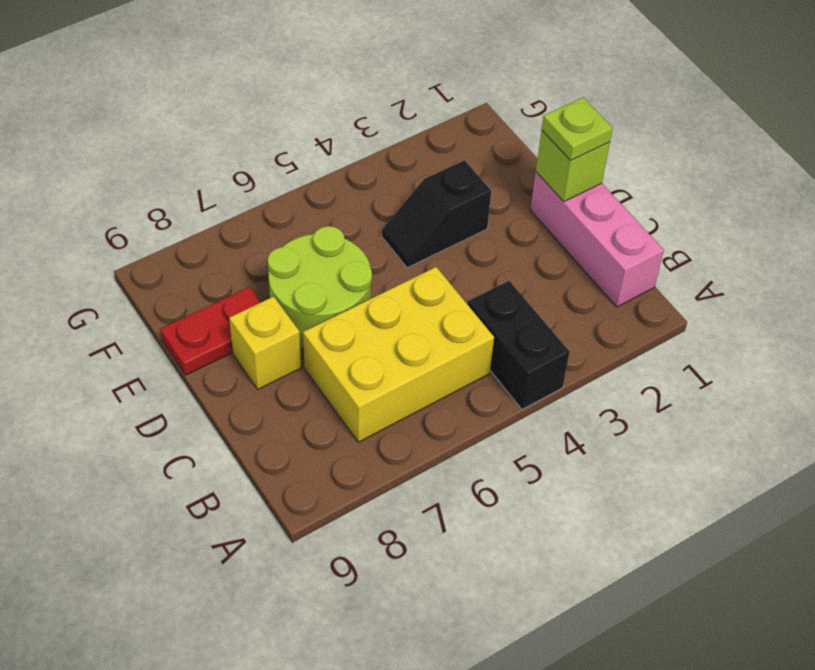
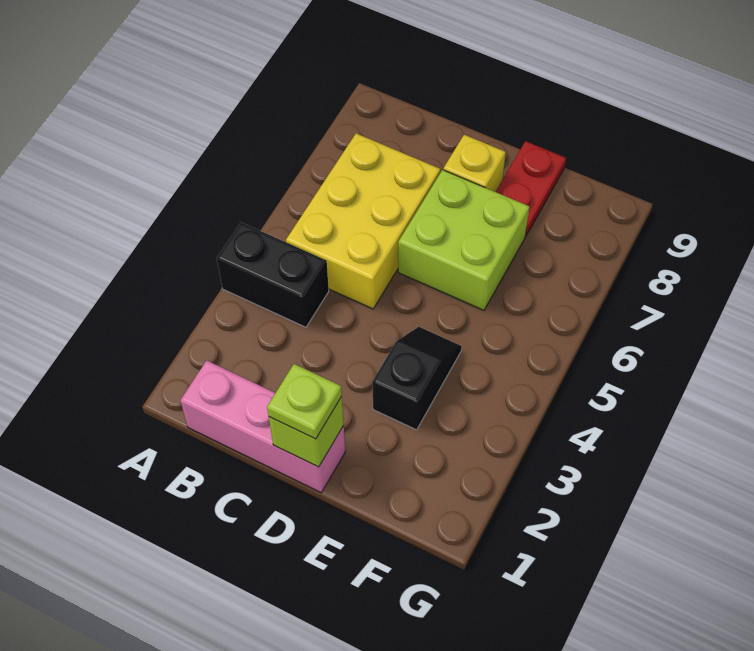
lime 2x2 round brick [268,226,372,349] -> lime 2x2 brick [398,170,529,310]

